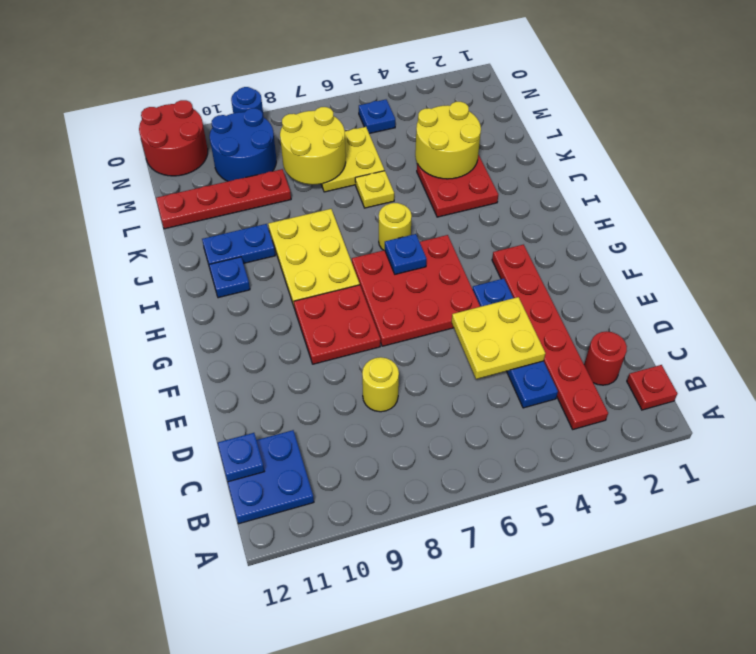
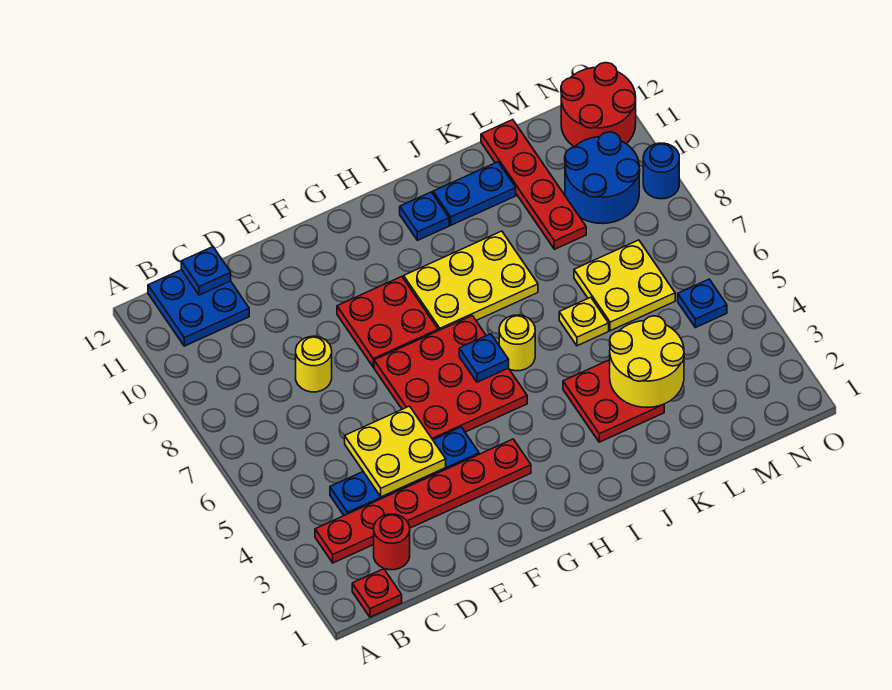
blue 1x2 plate [202,224,275,268] -> blue 1x2 plate turned to [433,162,516,225]
yellow 2x2 round brick [280,107,346,184] -> none

